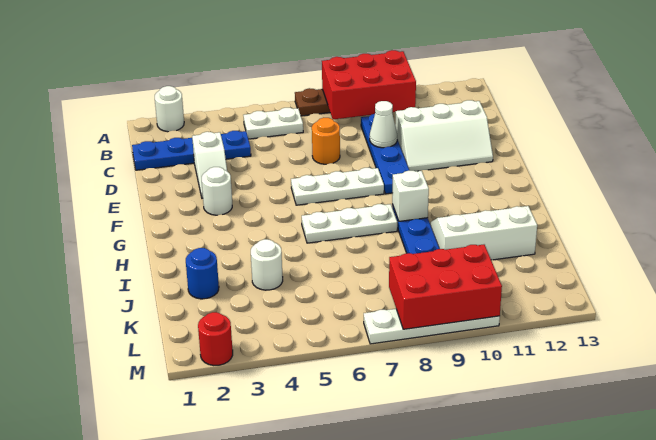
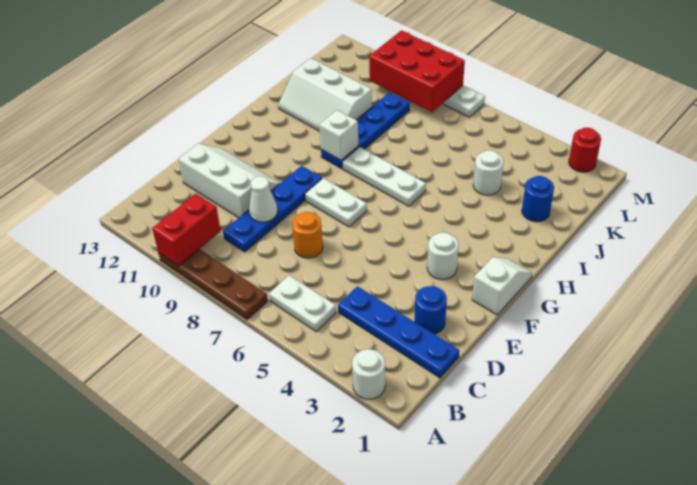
red 2x3 brick [322,50,416,119] -> red 1x2 brick [152,194,221,266]
none -> blue 1x1 round brick [415,286,447,334]
white 1x2 slope [192,132,227,198] -> white 1x2 slope moved to [472,257,532,315]
white 1x3 plate [291,168,384,205] -> white 1x2 plate [305,178,367,227]

